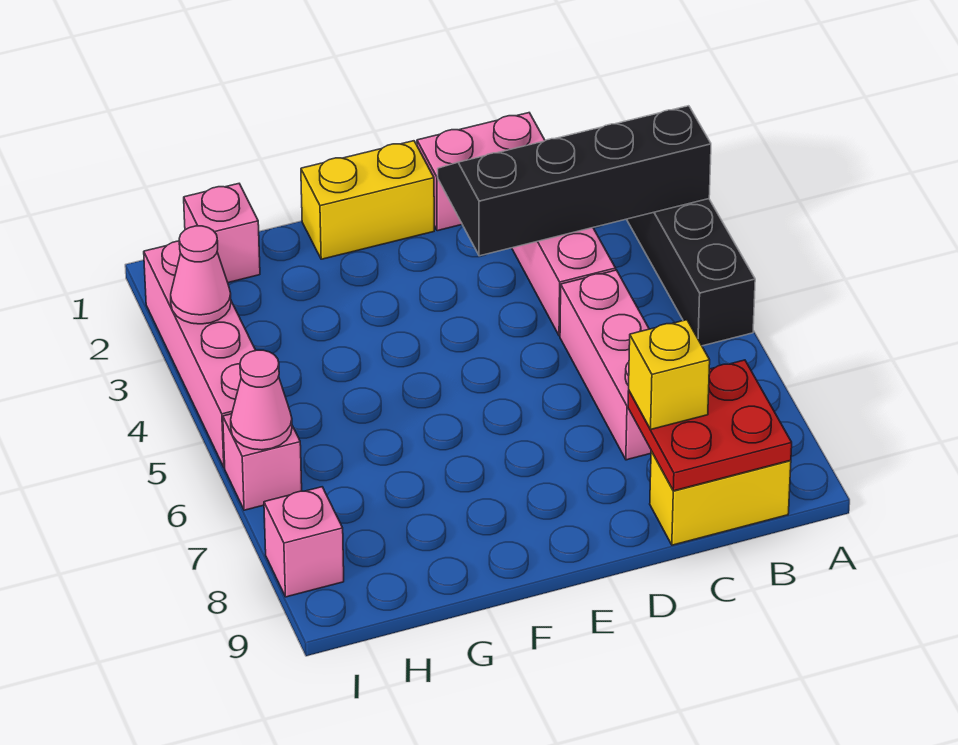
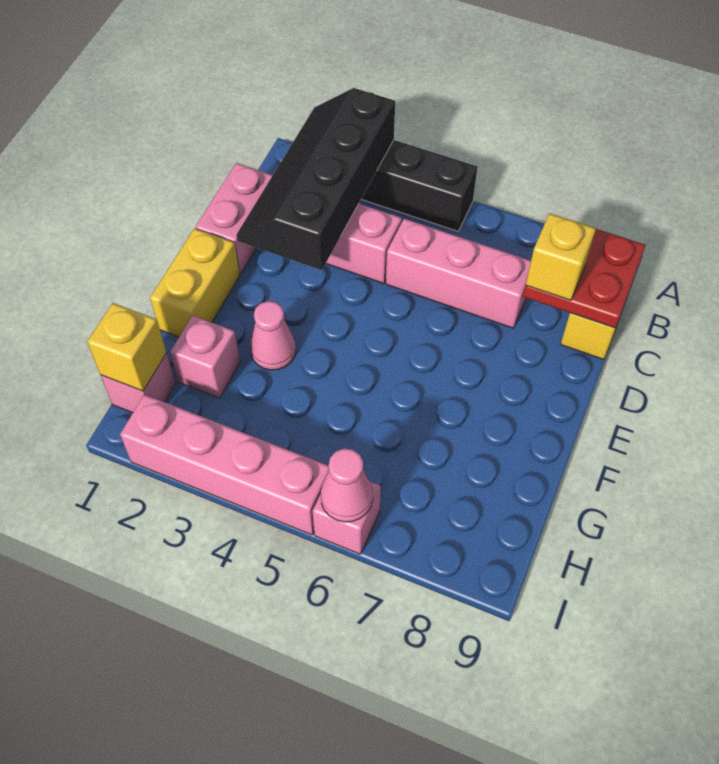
none -> yellow 1x1 brick [87,303,166,391]
pink 1x1 cone [171,226,231,324] -> pink 1x1 cone moved to [250,301,296,370]
pink 1x1 brick [264,487,344,597] -> pink 1x1 brick moved to [170,316,240,398]

